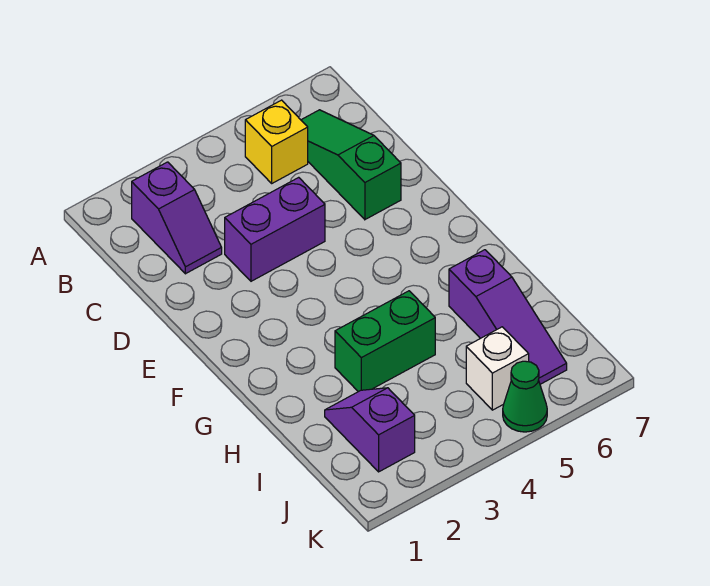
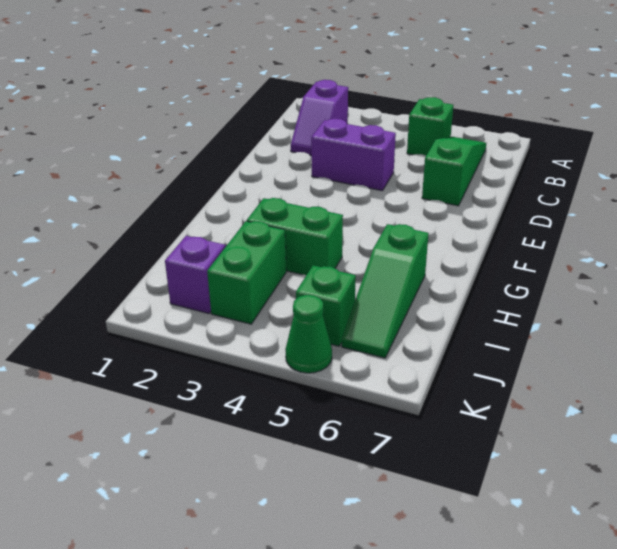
yellow 1x1 brick [245,100,308,183] -> green 1x1 brick [407,97,453,156]
purple 1x3 slope [449,250,567,384] -> green 1x3 slope [342,224,429,358]
none -> green 1x2 brick [207,221,286,324]
white 1x1 brick [466,327,529,410] -> green 1x1 brick [296,265,356,346]

